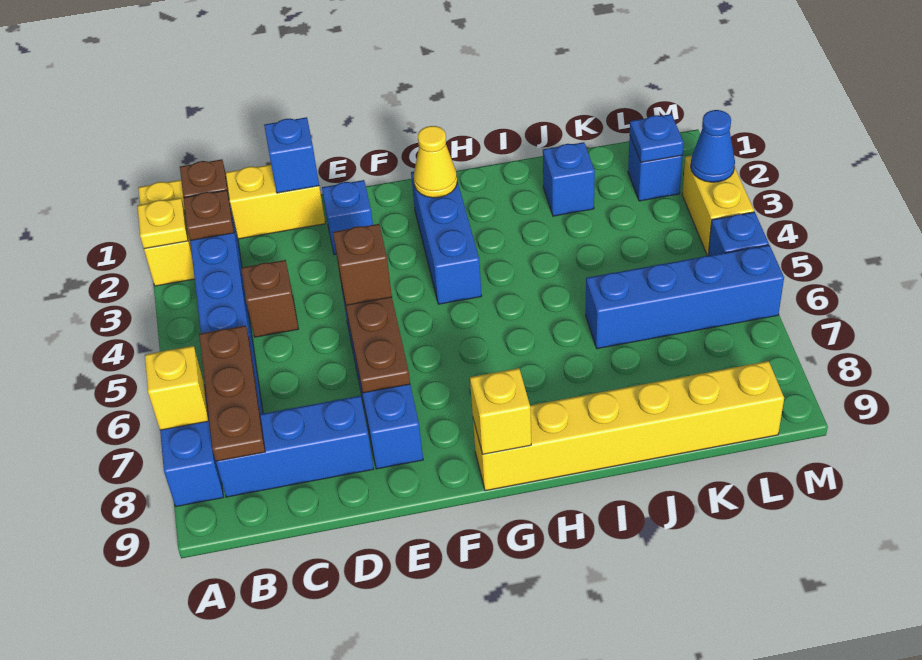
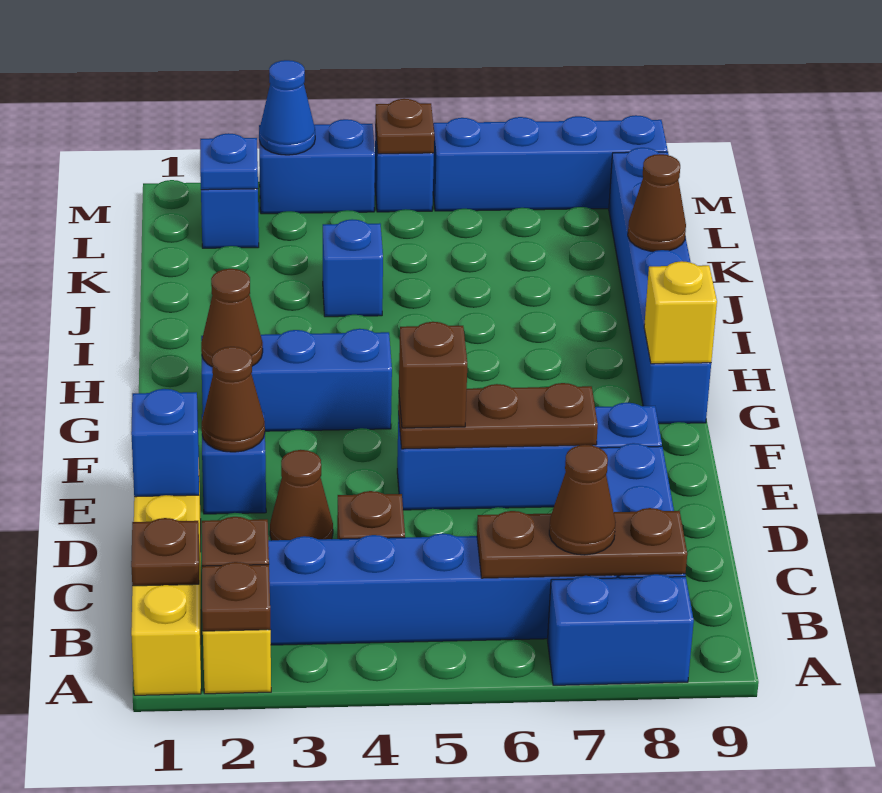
yellow 1x1 plate [137,198,188,249] -> brown 1x1 plate [202,562,271,631]
yellow 1x1 brick [145,346,209,430] -> none
none -> brown 1x1 cone [549,445,616,555]
none -> brown 1x1 cone [270,450,333,540]
none -> brown 1x1 cone [202,347,265,452]
yellow 1x1 cone [414,126,457,198] -> brown 1x1 cone [201,269,263,366]
yellow 1x6 brick [473,361,784,491] -> blue 1x6 brick [609,148,711,424]
blue 1x1 brick [543,142,595,216] -> blue 1x1 brick moved to [323,219,383,317]
blue 1x4 brick [586,245,784,349] -> blue 1x4 brick turned to [433,115,668,211]
none -> brown 1x1 cone [628,154,686,252]
yellow 1x2 brick [682,156,754,256] -> blue 1x2 brick [259,119,375,214]
none -> brown 1x1 plate [375,99,434,154]

